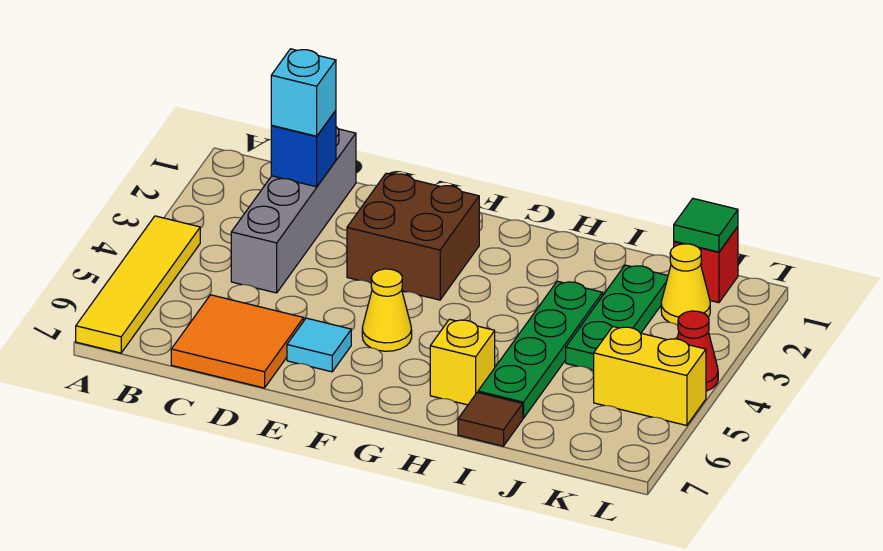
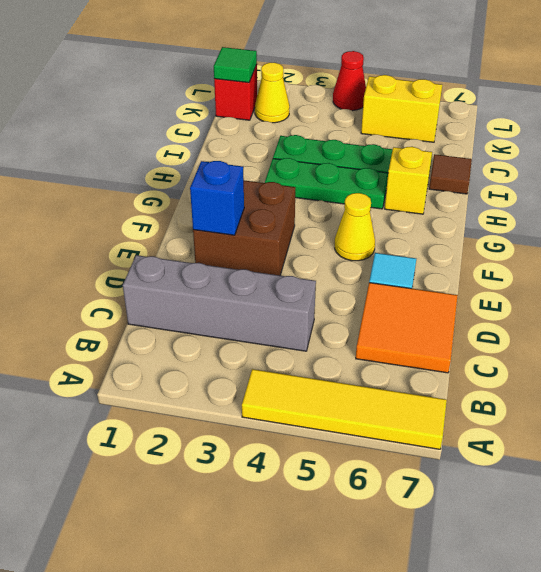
blue 1x1 brick [271,111,336,187] -> blue 1x1 brick moved to [190,161,244,235]
cyan 1x1 brick [271,49,336,136] -> none
green 1x3 plate [566,265,668,370] -> green 1x3 plate moved to [265,158,388,209]
yellow 1x2 brick [594,327,706,426] -> yellow 1x2 brick turned to [361,75,442,142]

